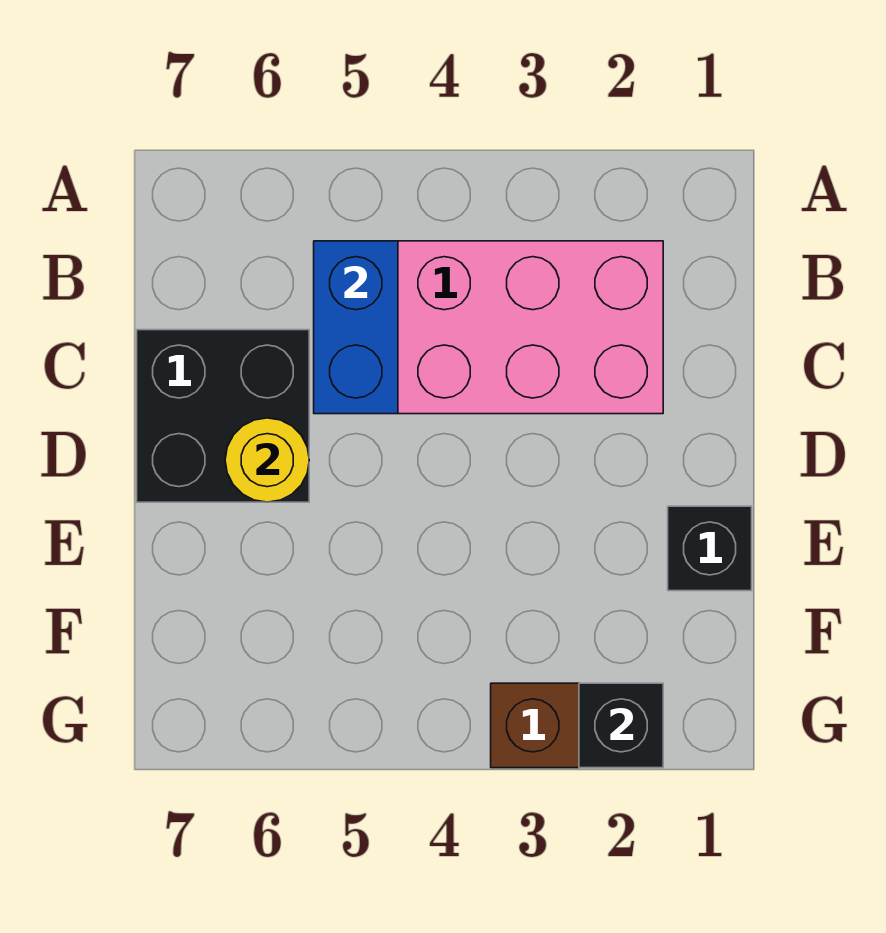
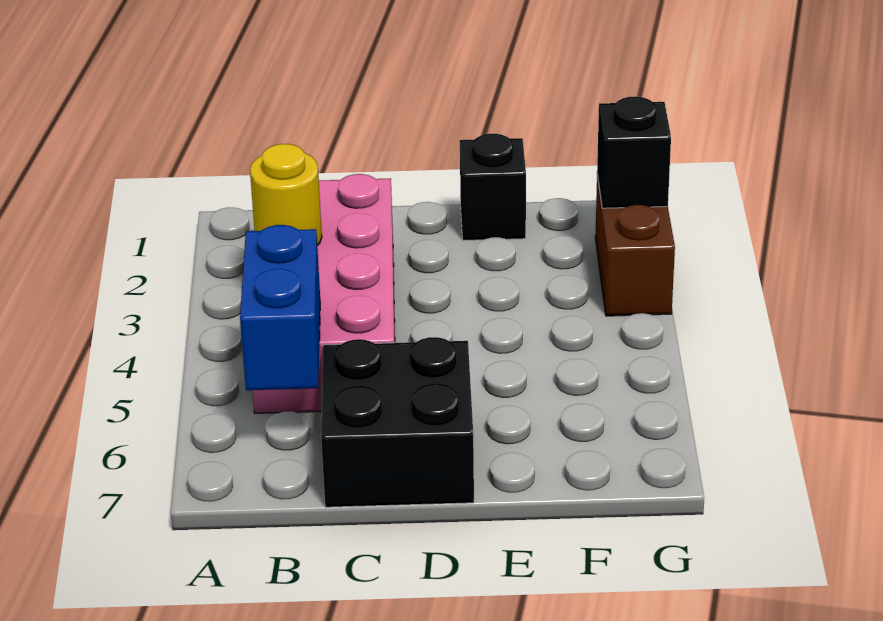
blue 1x2 brick [314,241,398,414] -> blue 1x2 brick turned to [240,225,320,390]
yellow 1x1 round brick [225,418,309,502] -> yellow 1x1 round brick moved to [250,144,322,246]

